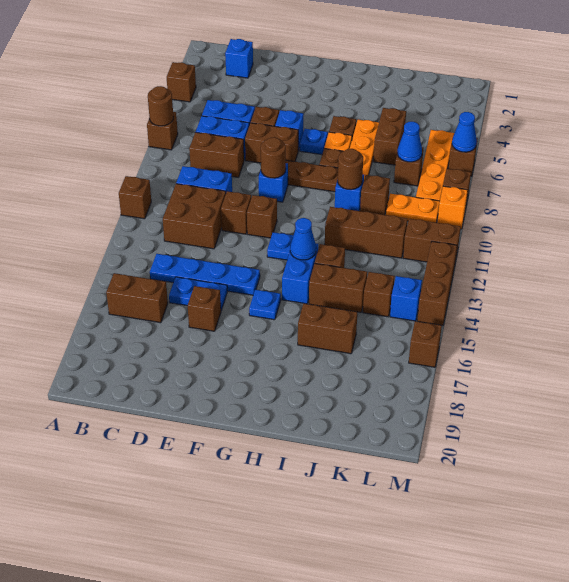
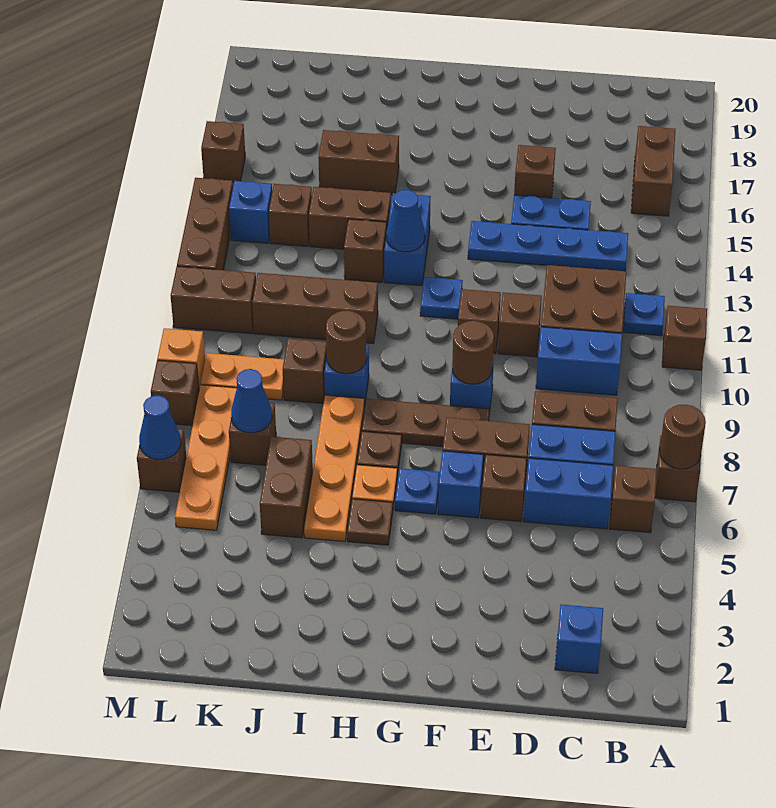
brown 1x1 brick [167,62,196,102] -> brown 1x1 brick moved to [610,466,657,533]
brown 1x2 brick [106,273,168,323] -> brown 1x2 brick turned to [631,126,676,216]
blue 1x1 plate [249,290,281,320] -> blue 1x1 plate moved to [623,293,665,336]

